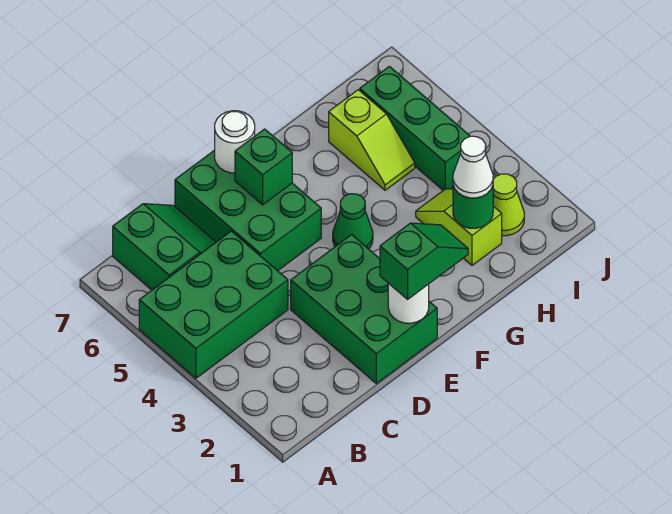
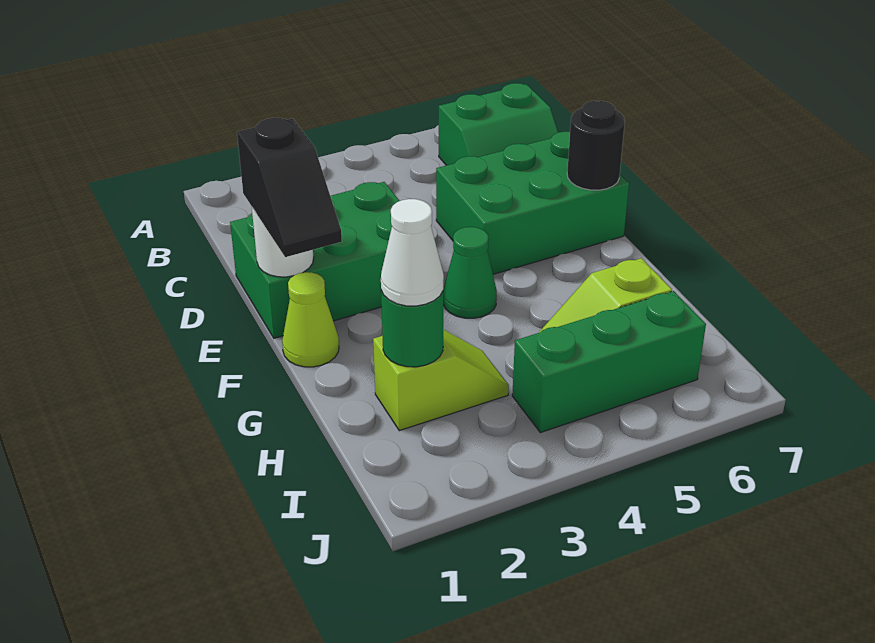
green 2x3 brick [139,231,288,378] -> none
green 1x2 slope [380,223,468,299] -> black 1x2 slope [237,118,342,257]
green 1x1 brick [235,129,292,205] -> none
white 1x1 round brick [215,111,255,173] -> black 1x1 round brick [567,101,625,190]
lime 1x1 cone [493,174,524,236] -> lime 1x1 cone moved to [282,272,339,367]

